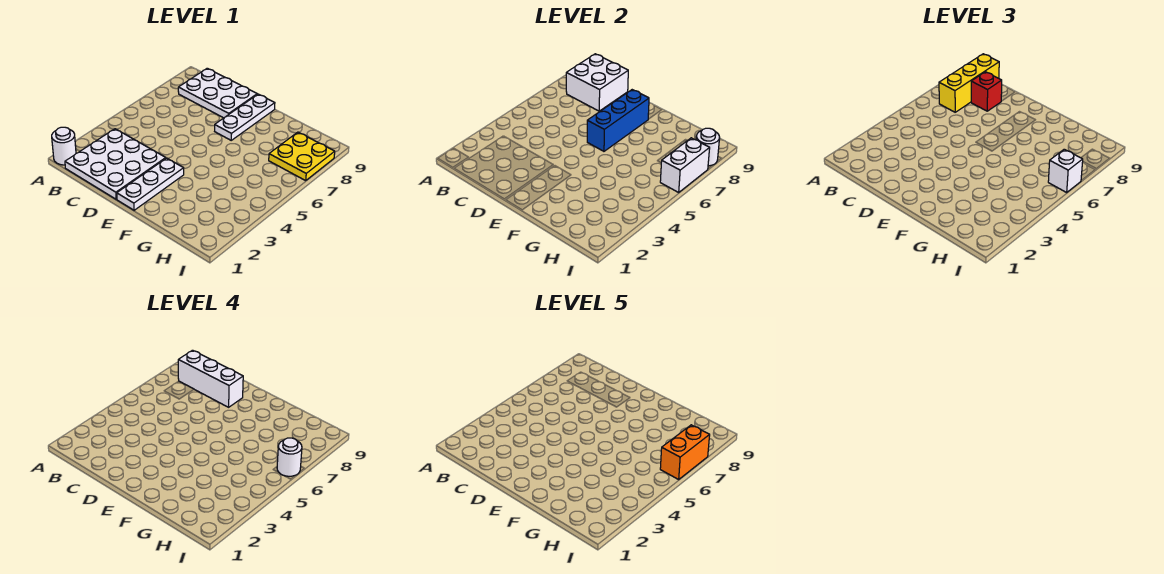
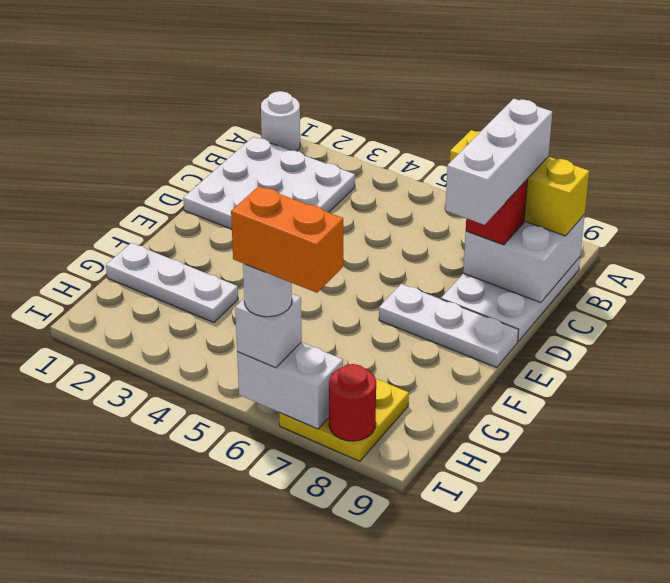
white 1x3 plate [117,158,184,210] -> white 1x3 plate moved to [106,243,238,323]
blue 1x3 brick [587,90,649,151] -> none
white 1x1 round brick [696,128,720,166] -> red 1x1 round brick [329,364,376,441]

